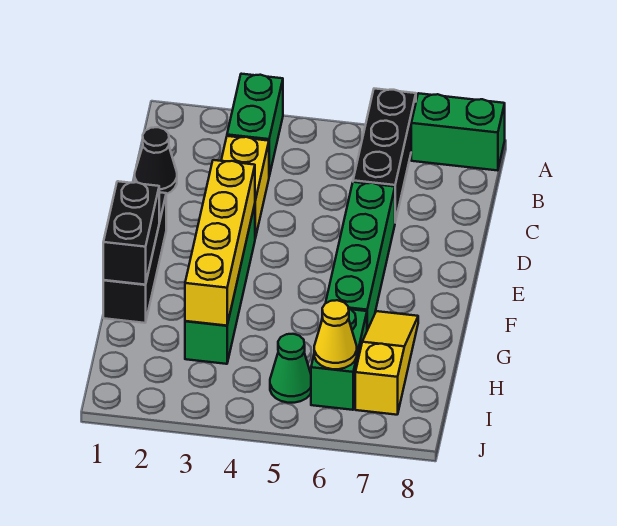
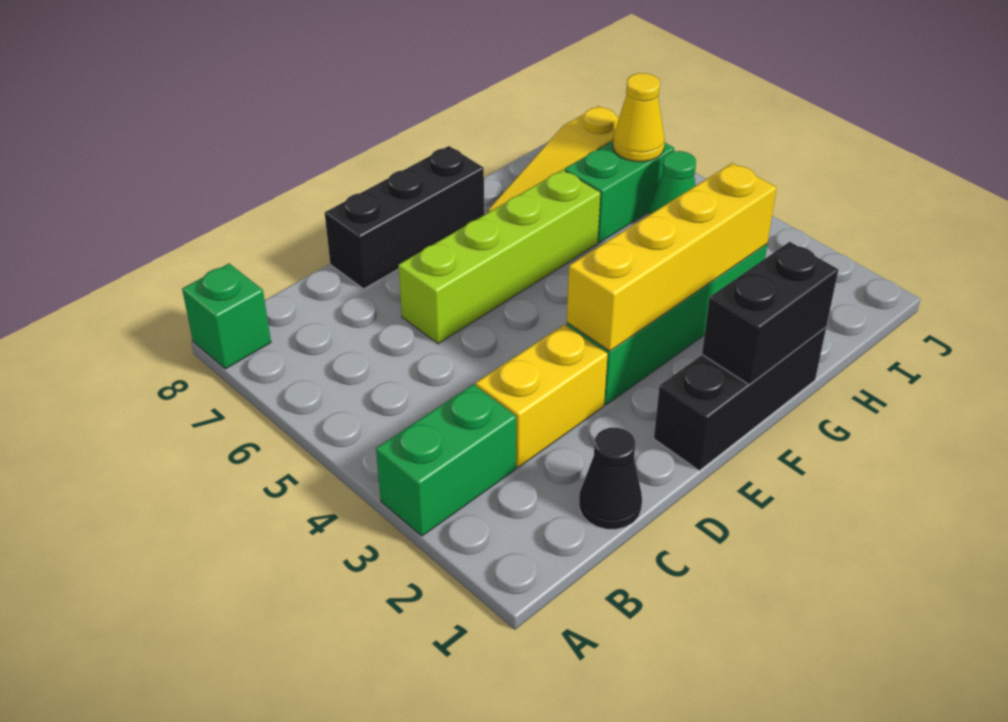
black 1x3 brick [353,89,416,222] -> black 1x3 brick moved to [325,146,484,289]
green 1x2 brick [411,93,505,171] -> green 1x1 brick [182,264,271,369]
green 1x4 brick [326,182,395,330] -> lime 1x4 brick [398,170,601,344]

